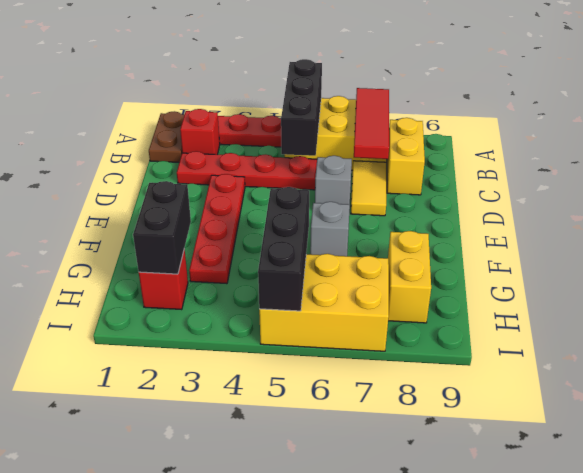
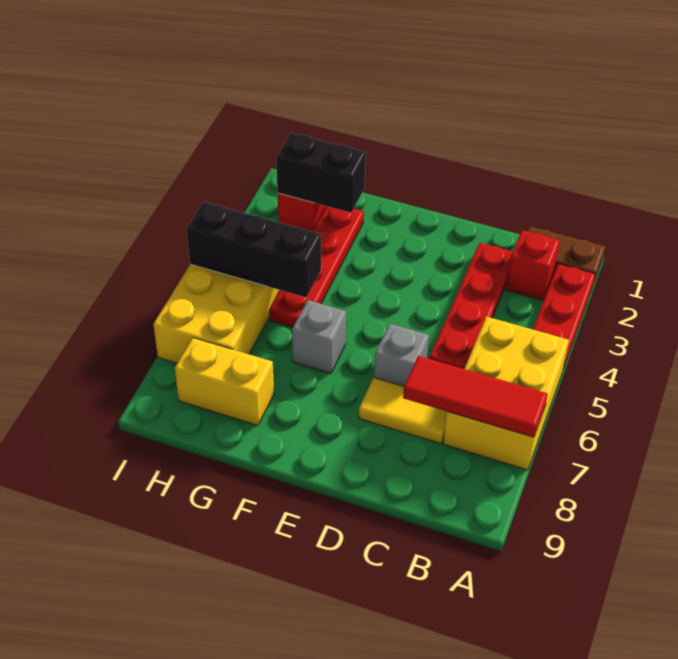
black 1x3 brick [281,59,322,156] -> none
yellow 1x2 brick [387,118,425,195] -> none
red 1x4 plate [189,174,245,284] -> red 1x4 plate turned to [269,206,364,327]

